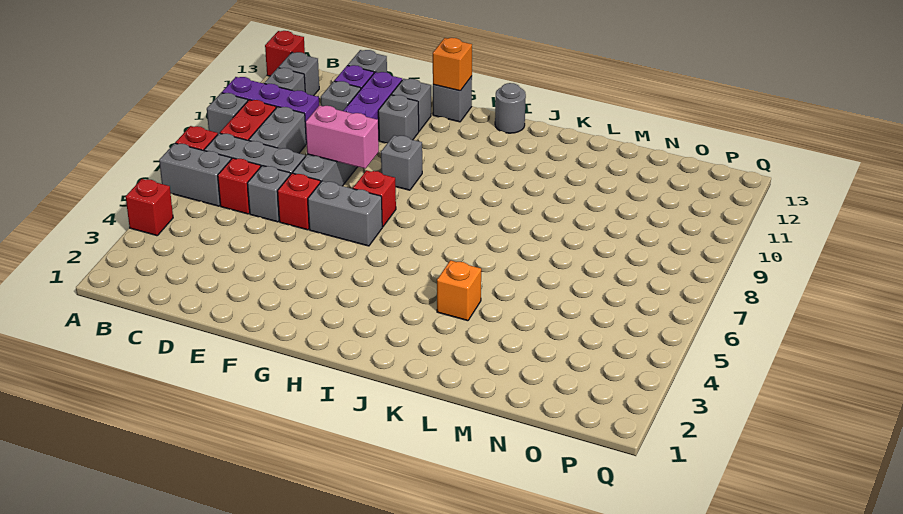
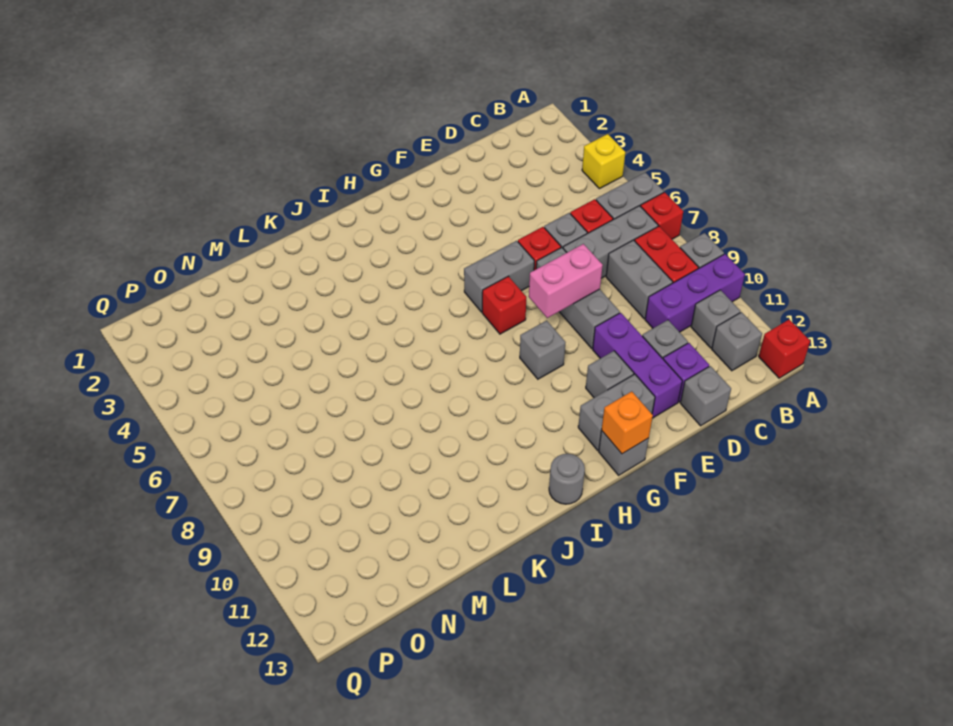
red 1x1 brick [126,179,173,236] -> yellow 1x1 brick [582,134,625,189]
grey 1x1 brick [391,79,431,131] -> grey 1x2 brick [578,374,655,450]
orange 1x1 brick [437,260,481,321] -> none

